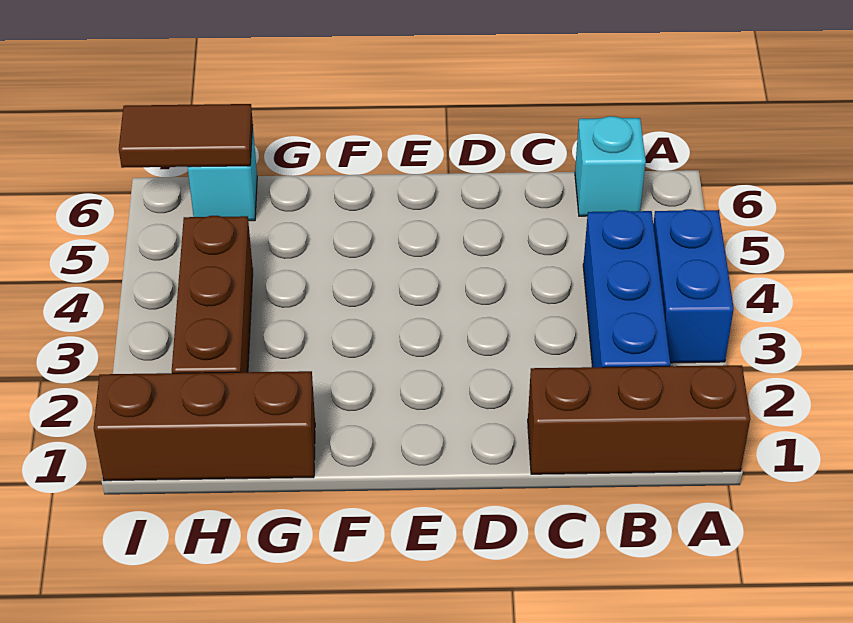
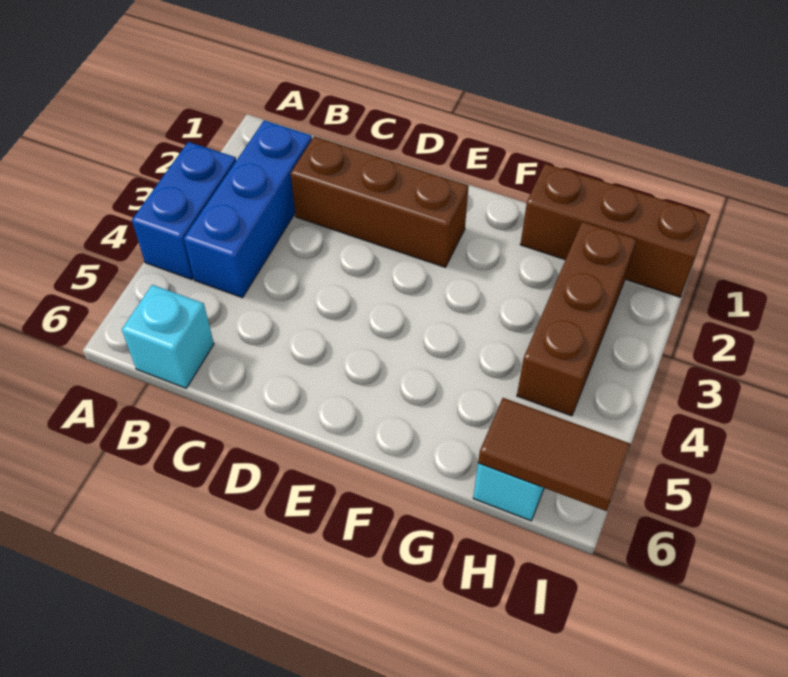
brown 1x3 brick [528,365,750,474] -> brown 1x3 brick moved to [291,136,468,267]

